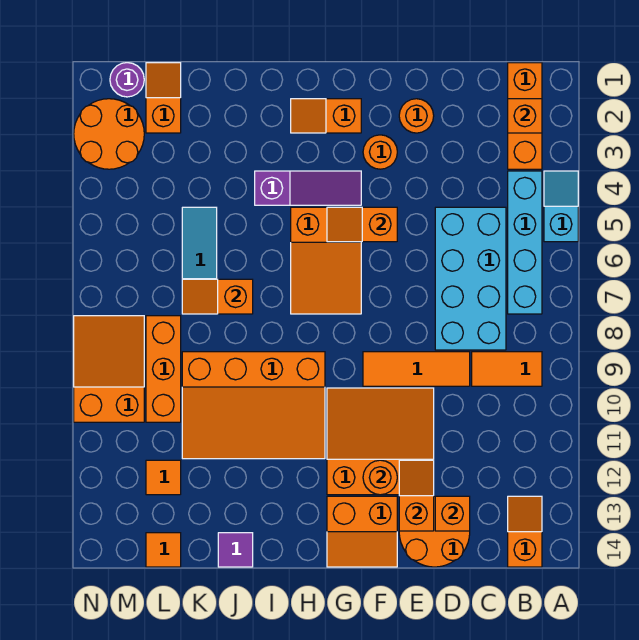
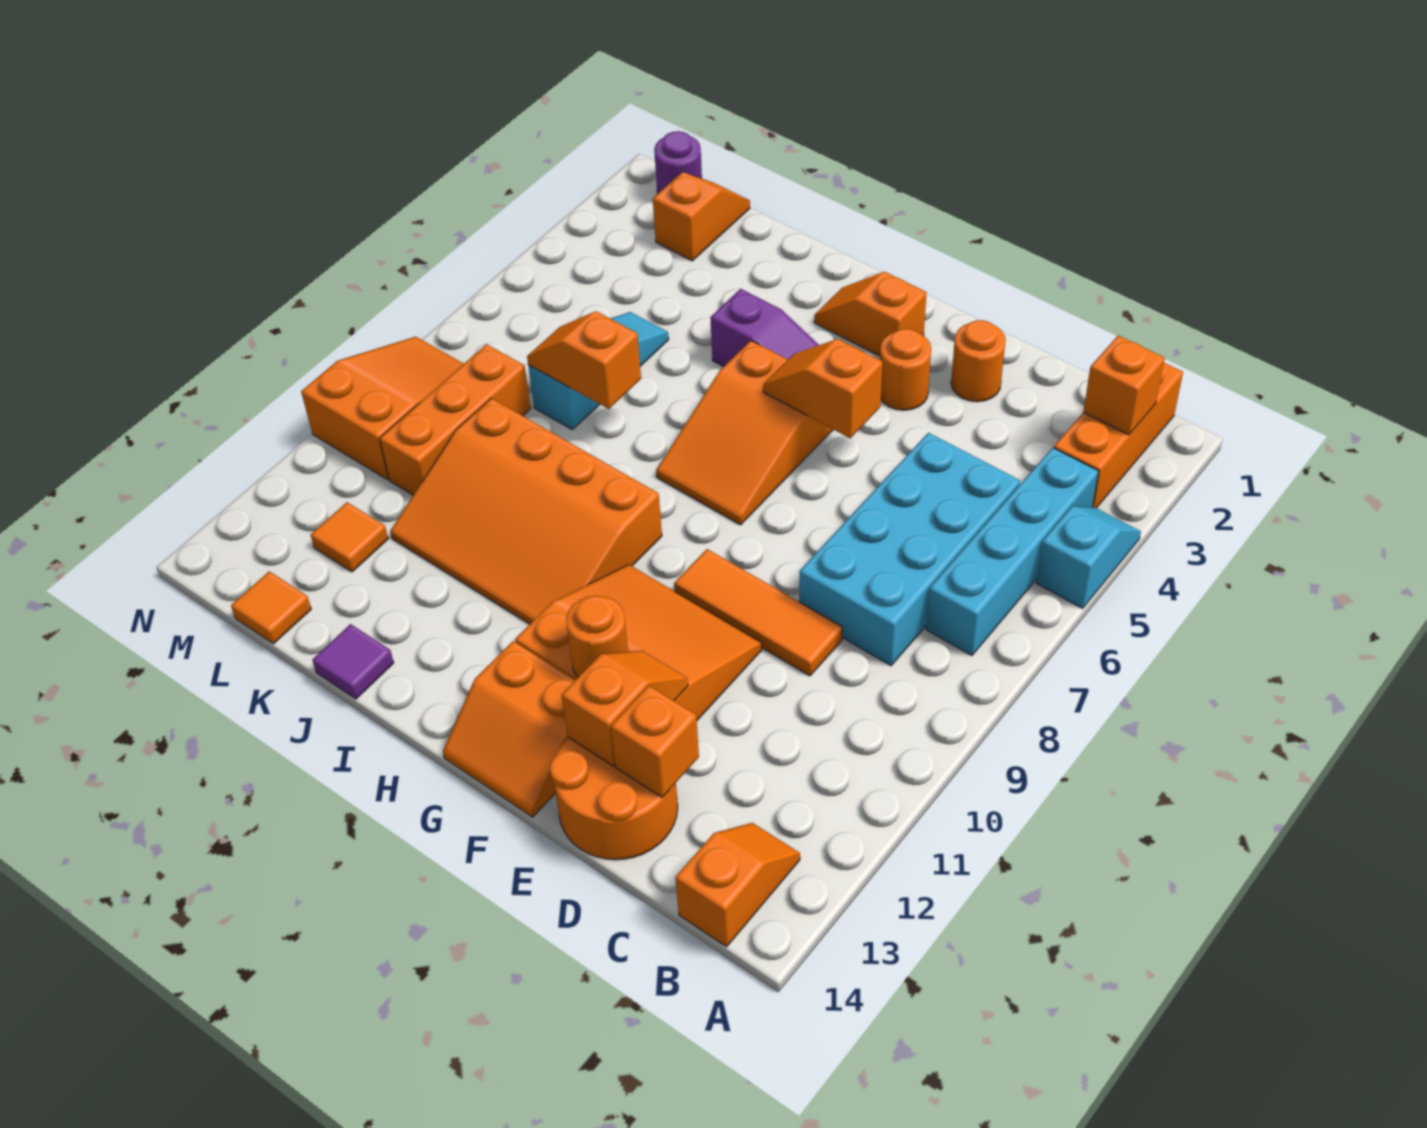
orange 1x2 tile [472,352,542,386] -> none
orange 2x2 round brick [74,99,144,169] -> none

